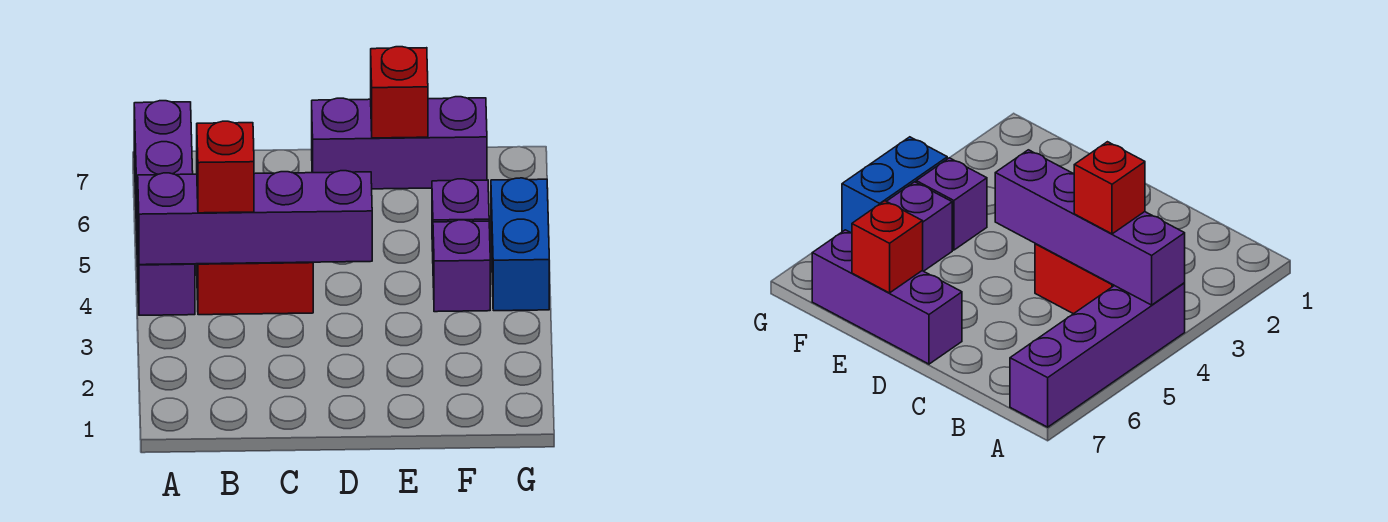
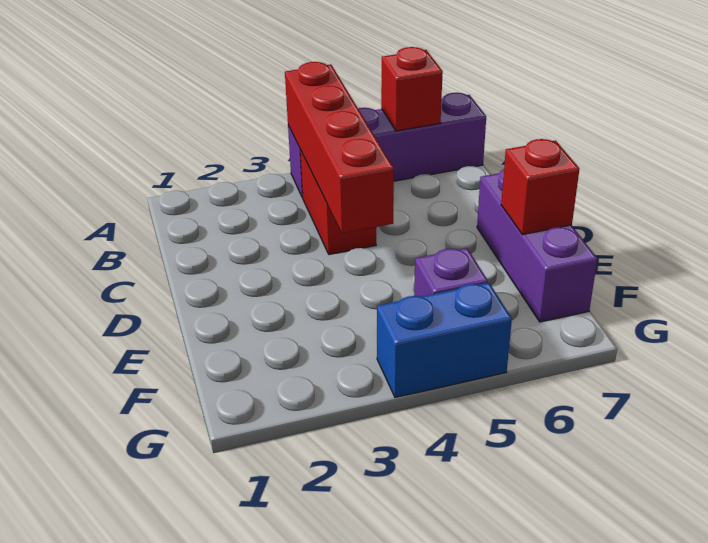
purple 1x4 brick [138,171,372,265] -> red 1x4 brick [285,62,394,233]
red 1x1 brick [197,121,254,213] -> red 1x1 brick moved to [381,47,443,131]
purple 1x1 brick [433,220,490,312] -> none

